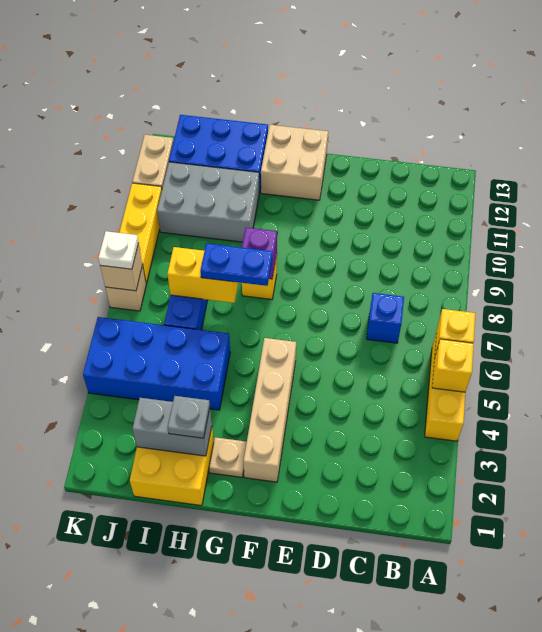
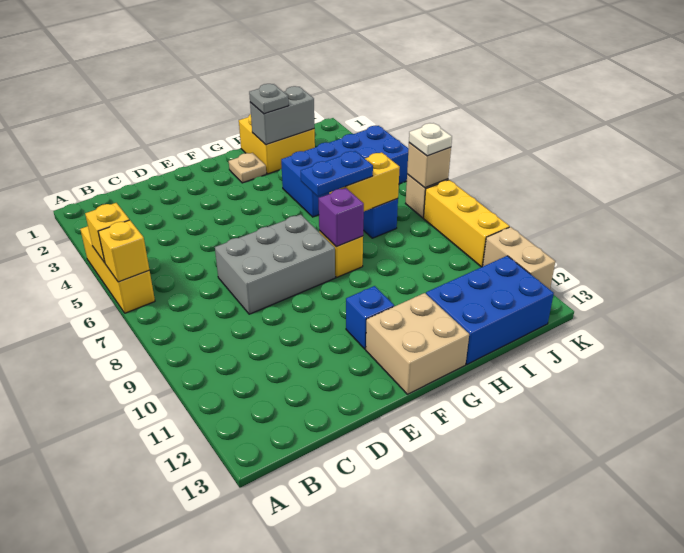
blue 1x1 brick [367,293,404,343] -> blue 1x1 brick moved to [346,286,394,349]
tan 1x4 brick [243,338,296,482] -> none
grey 2x3 brick [157,162,259,242] -> grey 2x3 brick moved to [215,214,335,314]

